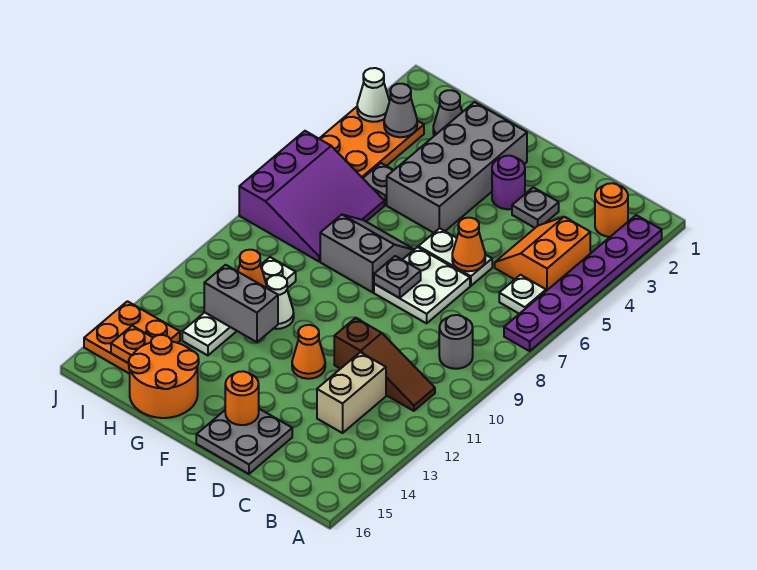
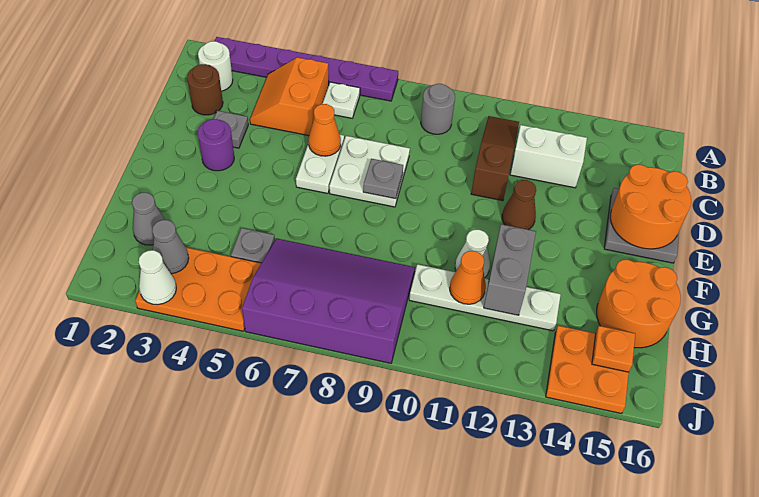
orange 1x1 round brick [595,183,628,237] -> white 1x1 round brick [198,41,233,91]
orange 2x2 slope [495,217,590,291] -> orange 2x2 slope turned to [250,57,329,136]
none -> brown 1x1 round brick [187,64,223,115]
tan 1x2 brick [317,352,386,433] -> white 1x2 brick [510,125,587,188]
orange 1x1 cone [292,325,325,379] -> brown 1x1 cone [502,180,536,230]
orange 1x1 round brick [225,371,259,425] -> orange 2x2 round brick [610,165,691,249]
grey 2x4 brick [387,102,527,233] -> none
grey 2x2 slope [320,215,414,292] -> none
purple 3x3 slope [239,131,384,261] -> purple 3x4 slope [242,239,415,363]

